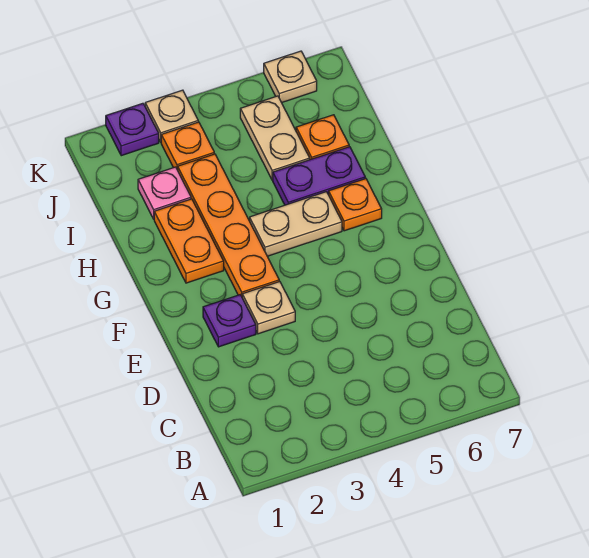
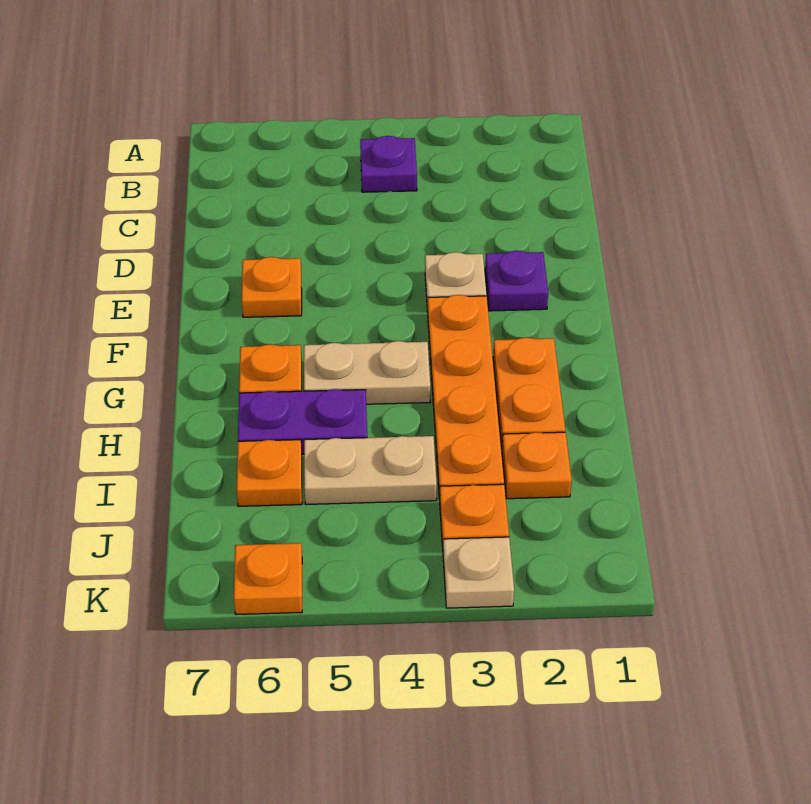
none -> orange 1x1 plate [242,257,302,317]
pink 1x1 plate [138,167,191,219] -> orange 1x1 plate [502,432,572,499]
tan 1x2 plate [240,96,310,180] -> tan 1x2 plate turned to [304,436,437,504]
purple 1x1 plate [106,103,159,156] -> purple 1x1 plate moved to [360,136,417,192]
tan 1x1 plate [264,51,317,103] -> orange 1x1 plate [234,543,302,614]

